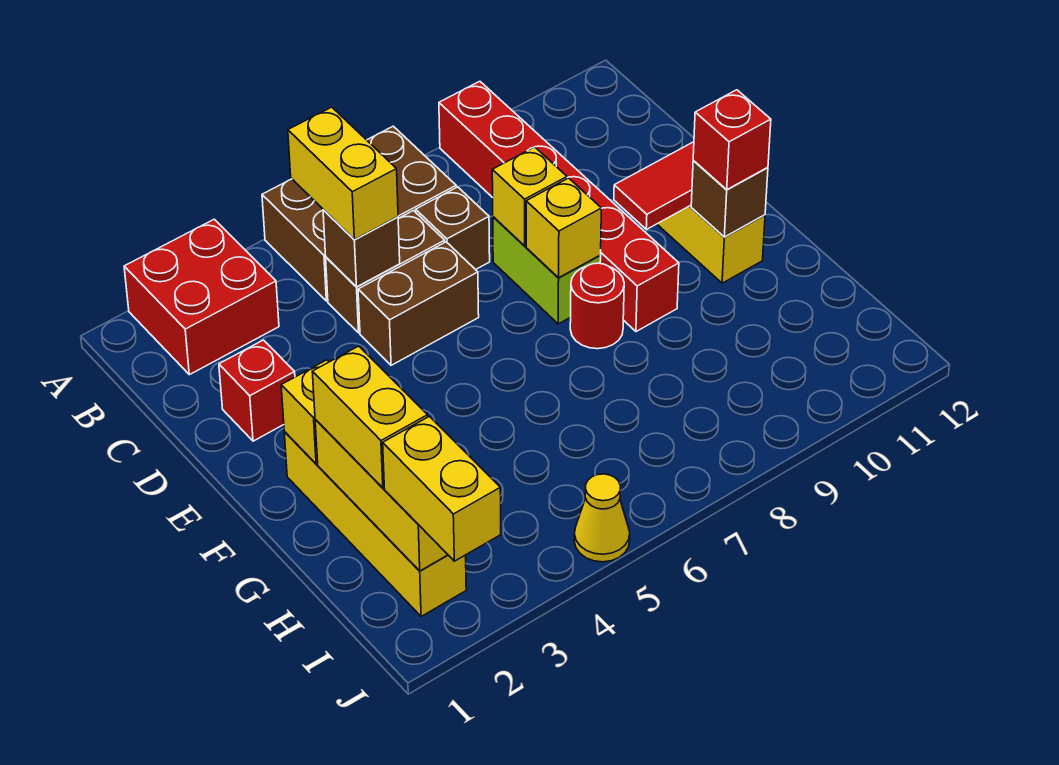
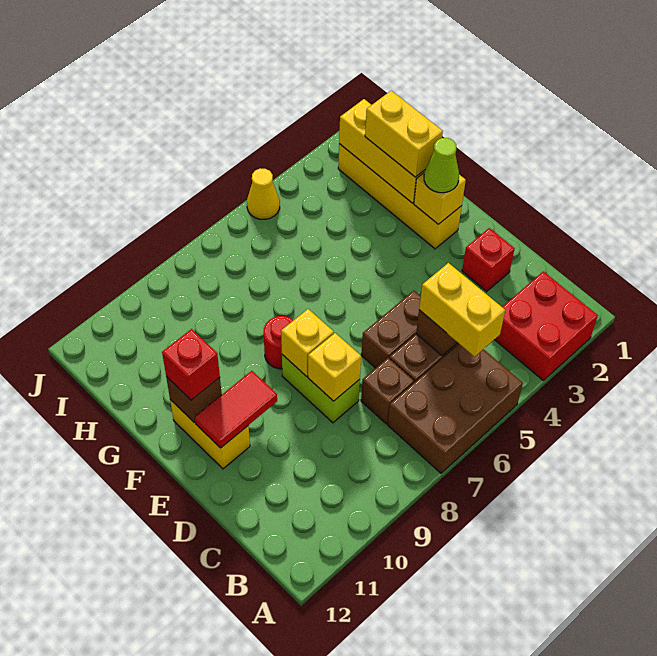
red 1x6 brick [439,81,679,332] -> none
none -> lime 1x1 cone [424,138,459,193]
yellow 1x2 brick [383,417,501,561] -> none

